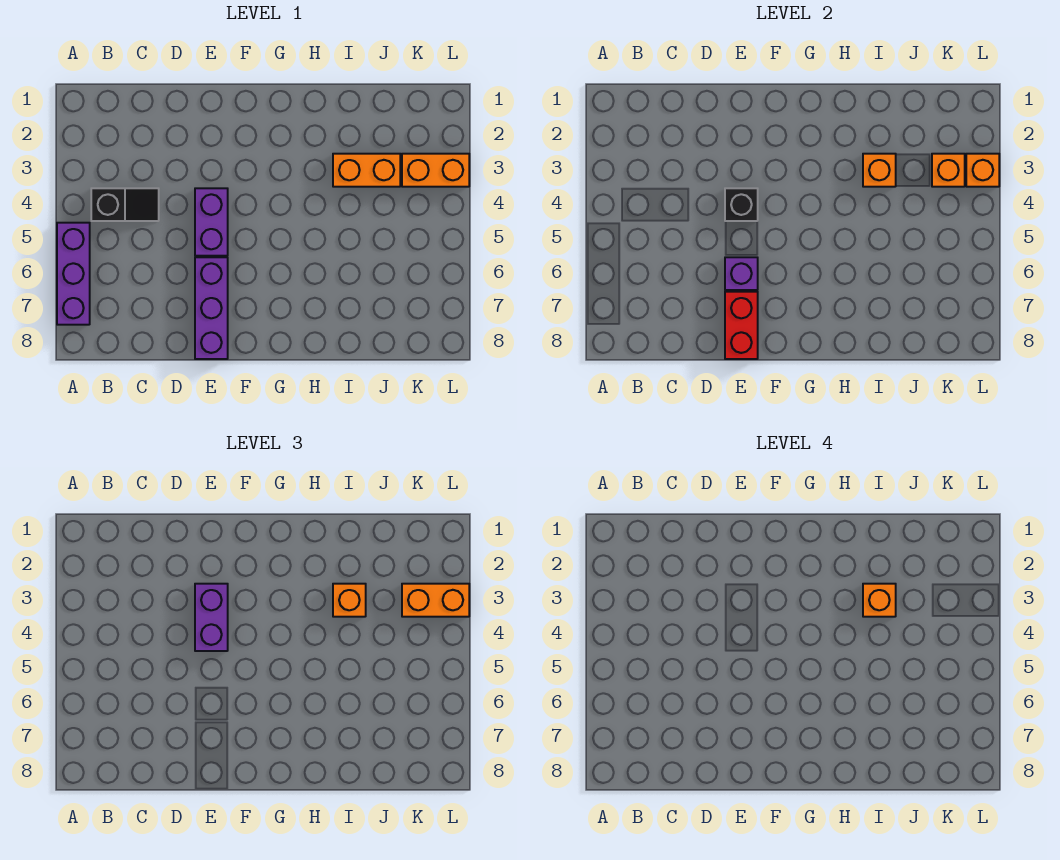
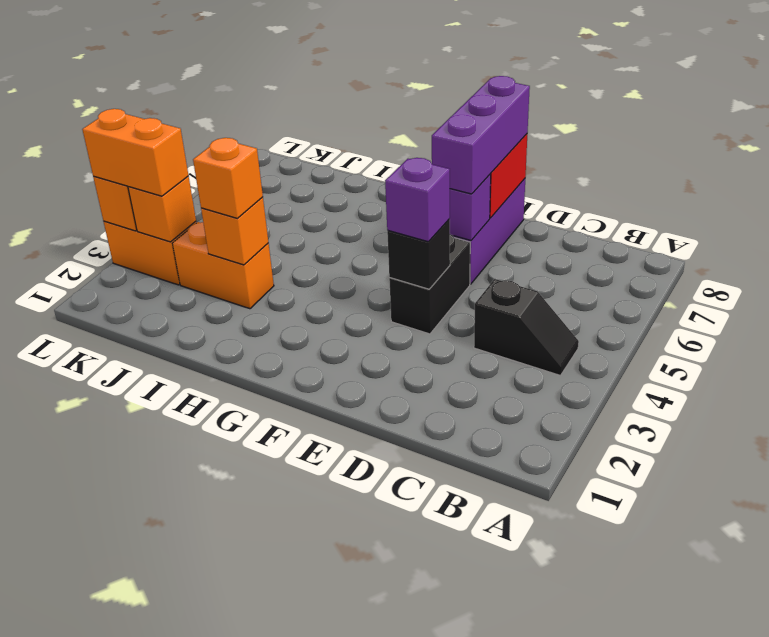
purple 1x3 brick [57,223,90,325] -> purple 1x3 brick moved to [432,76,530,194]
black 1x2 slope [91,188,159,221] -> black 1x2 slope turned to [474,279,579,376]
purple 1x2 brick [195,584,228,651] -> purple 1x1 brick [385,158,450,242]
purple 1x2 brick [195,188,228,256] -> black 1x2 brick [389,234,470,334]
orange 1x1 brick [863,584,896,617] -> none

